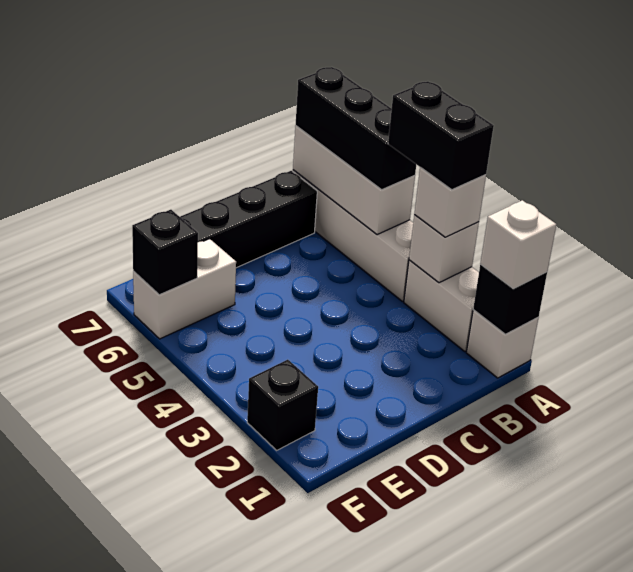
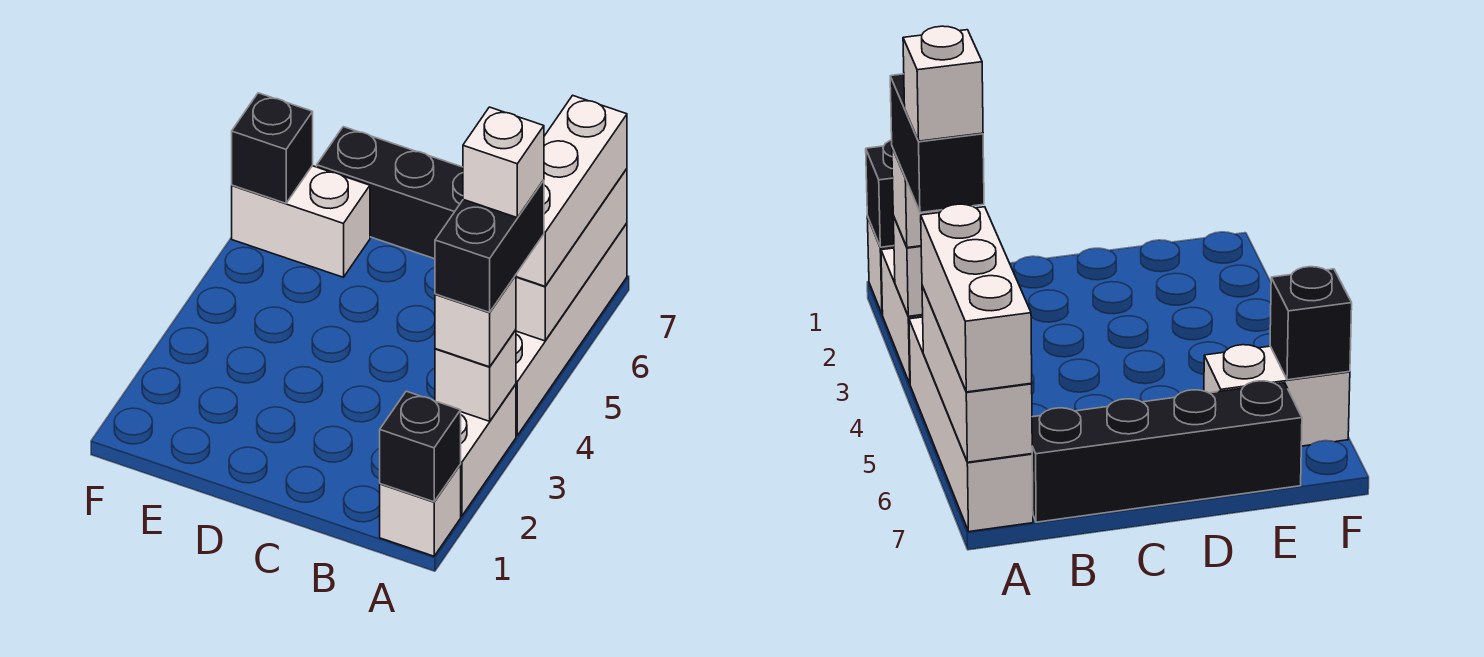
white 1x1 brick [480,200,556,288] -> white 1x1 brick moved to [463,107,544,218]
black 1x3 brick [296,67,416,190] -> white 1x3 brick [516,95,627,286]
black 1x1 brick [247,360,318,450] -> none

